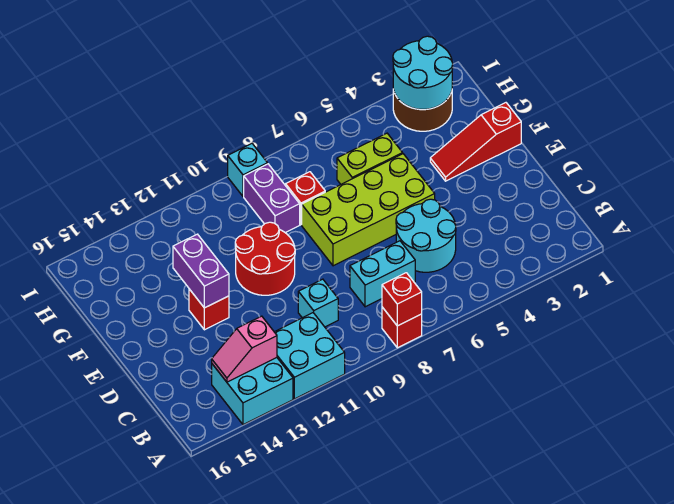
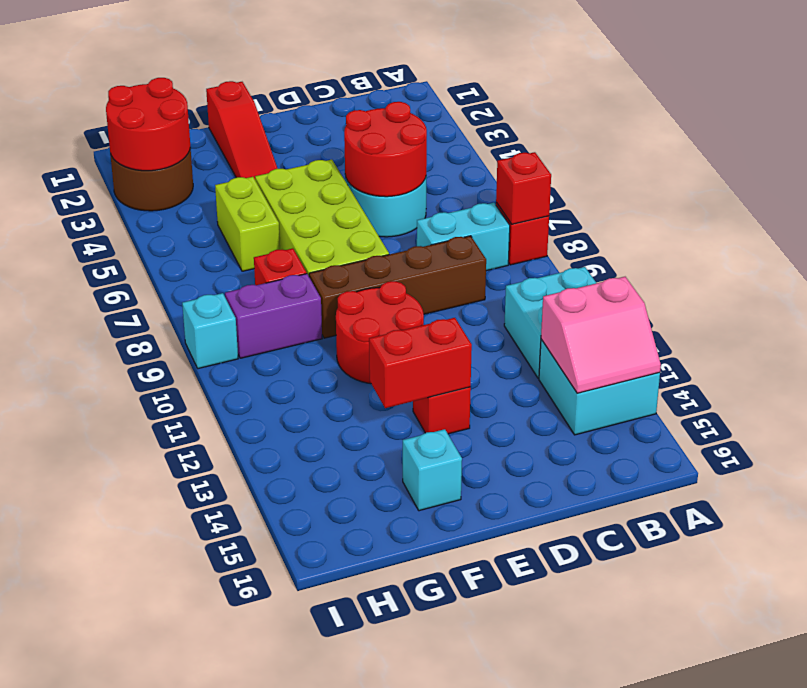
pink 1x2 slope [212,316,277,382] -> pink 2x2 slope [541,277,661,393]
none -> red 2x2 round brick [344,102,427,197]
cyan 1x2 brick [350,241,415,307] -> cyan 1x2 brick turned to [417,203,510,271]
none -> brown 1x4 brick [309,236,486,338]
cyan 1x1 brick [298,279,338,327] -> cyan 1x1 brick moved to [403,429,462,511]
purple 1x2 brick [173,234,229,308] -> red 1x2 brick [369,318,472,408]
cyan 2x2 round brick [393,36,453,109] -> red 2x2 round brick [106,78,190,171]

